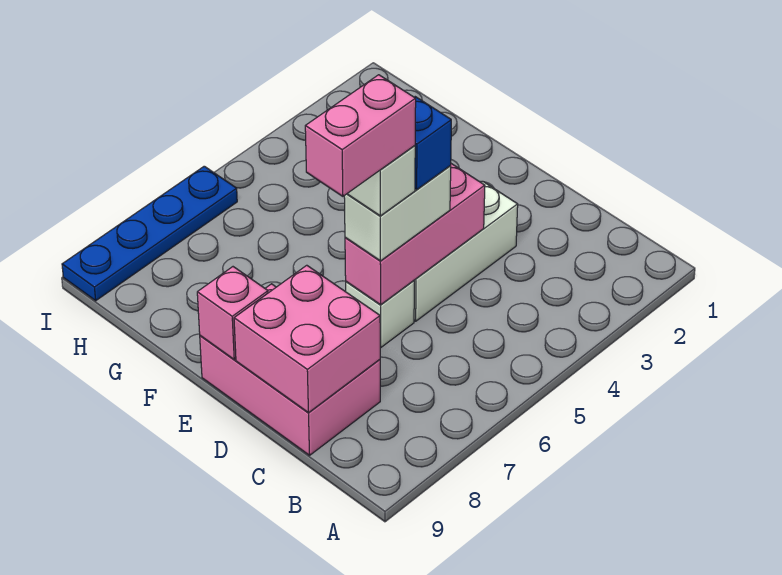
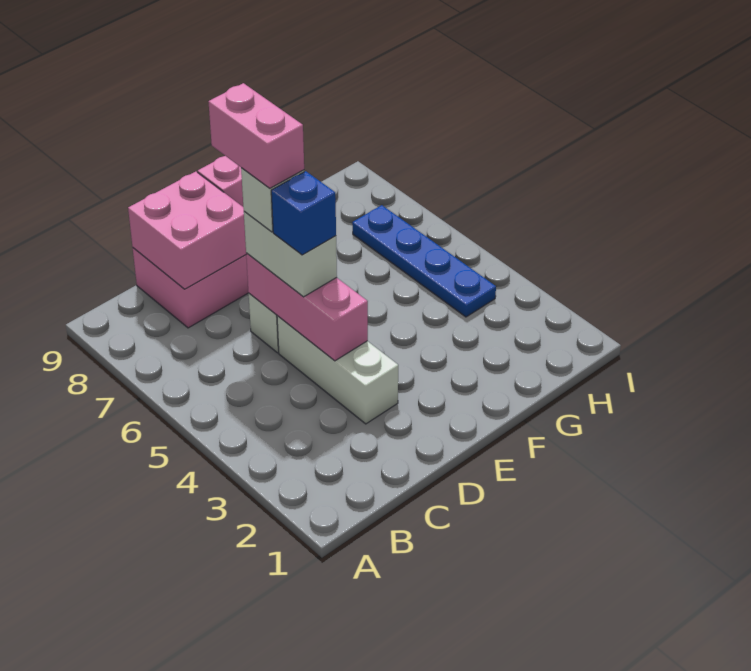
blue 1x4 plate [62,166,237,301] -> blue 1x4 plate moved to [352,205,496,317]

